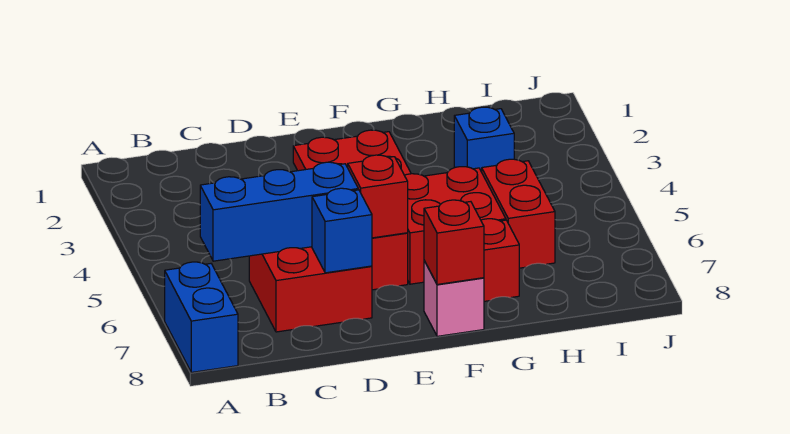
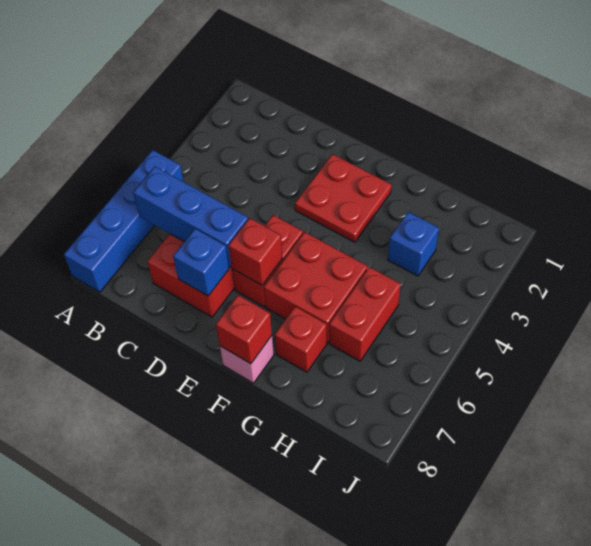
blue 1x2 brick [165,262,238,372] -> blue 1x4 brick [64,150,183,292]

